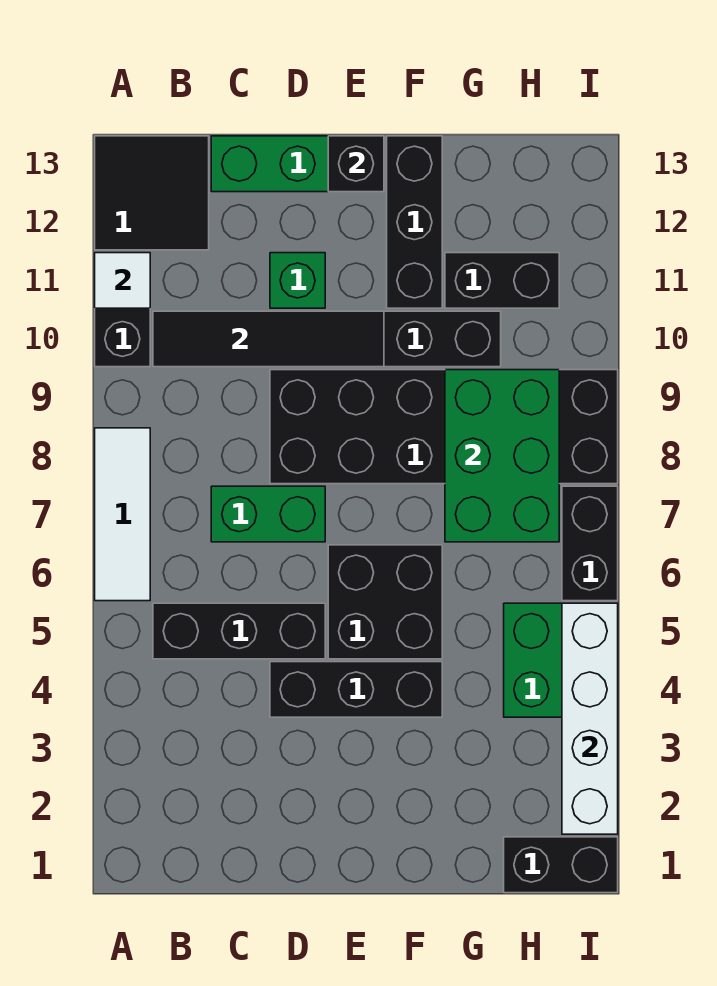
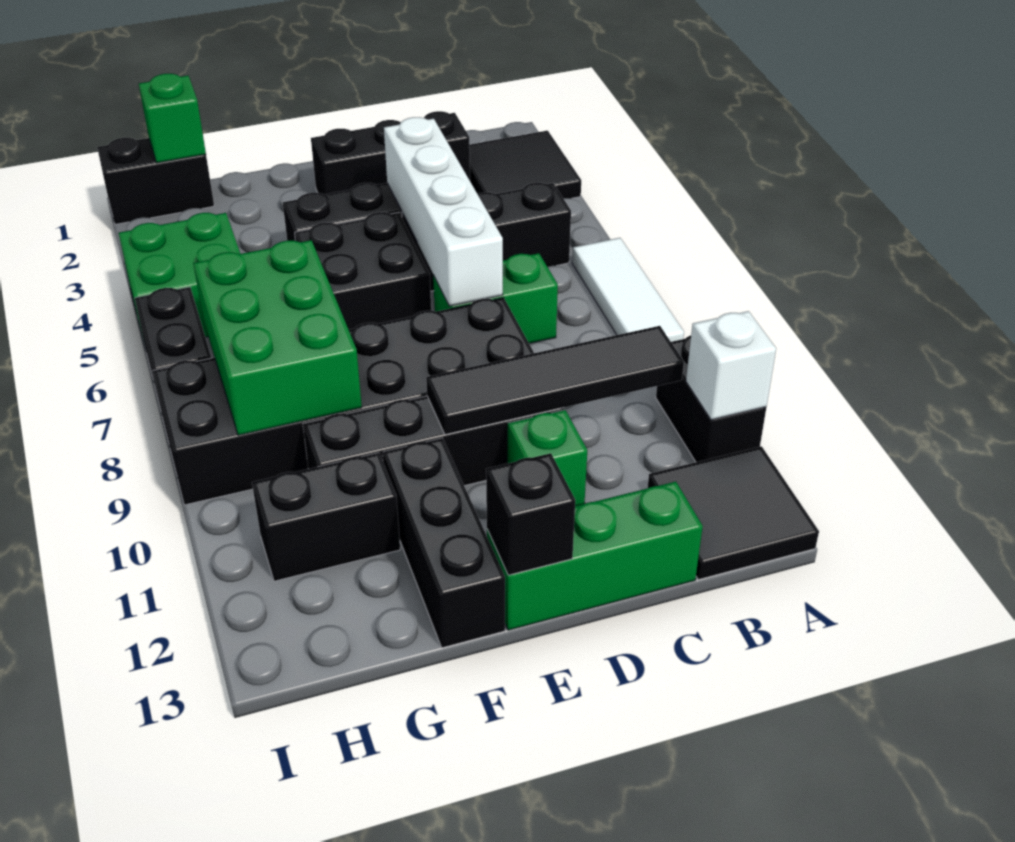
none -> black 2x2 tile [469,131,581,198]
white 1x1 tile [95,253,150,308] -> white 1x1 brick [686,311,776,420]
none -> black 1x3 brick [311,111,470,195]
none -> green 1x1 brick [139,74,206,163]
white 1x4 brick [562,603,618,834] -> white 1x4 brick moved to [384,117,503,306]

